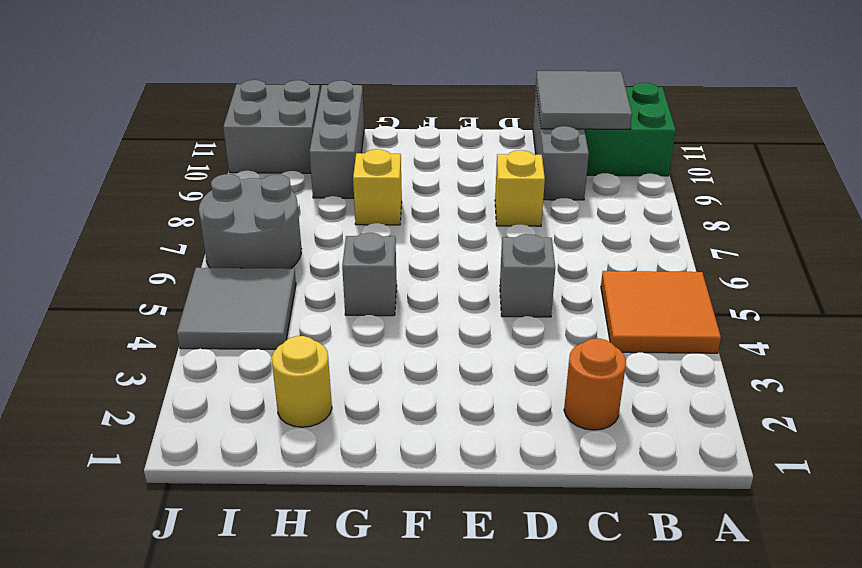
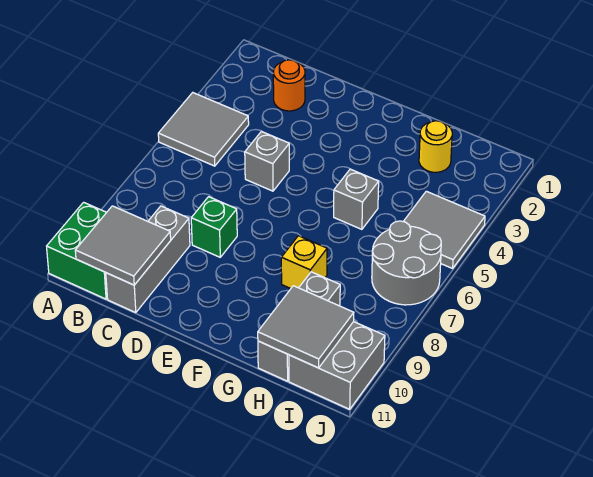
orange 2x2 tile [601,271,721,353] -> grey 2x2 tile [158,93,249,166]
yellow 1x1 brick [495,150,545,226] -> green 1x1 brick [191,197,237,257]
none -> grey 2x2 tile [258,286,354,368]

